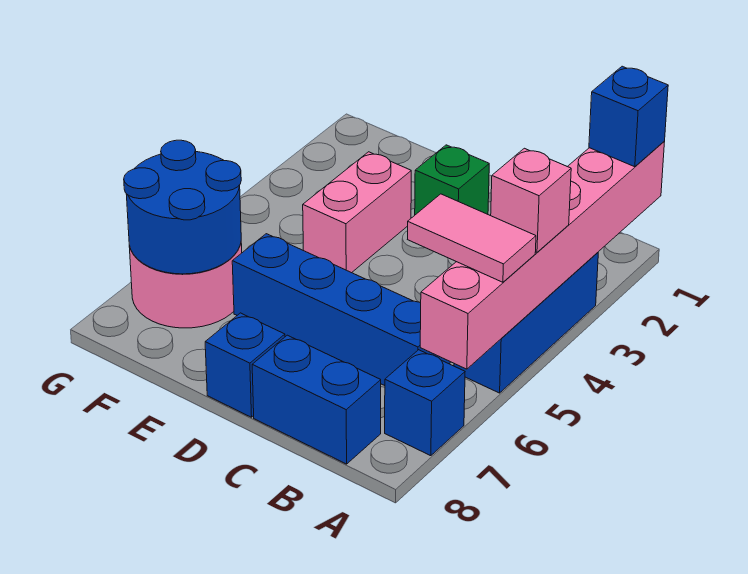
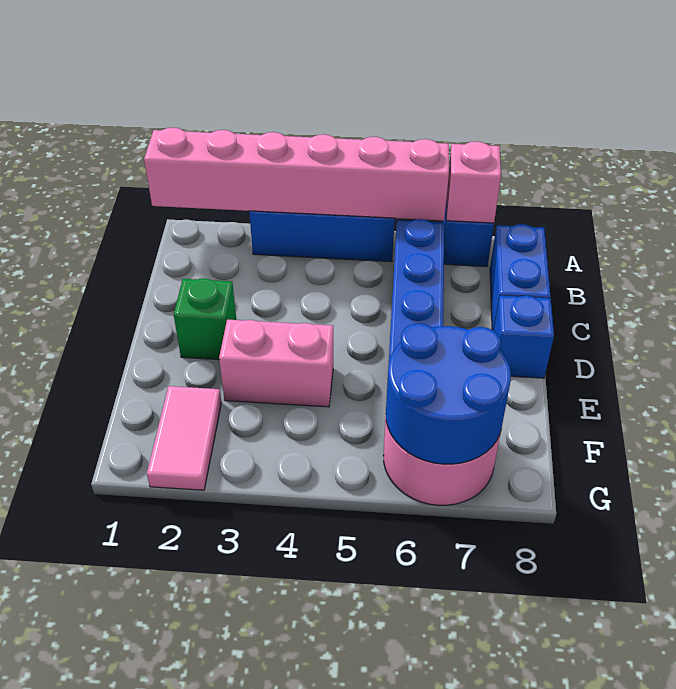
blue 1x1 brick [589,66,668,167] -> none
pink 1x1 brick [491,148,571,252] -> pink 1x1 brick moved to [447,141,501,223]
pink 1x2 tile [408,194,536,282] -> pink 1x2 tile moved to [147,386,222,490]

